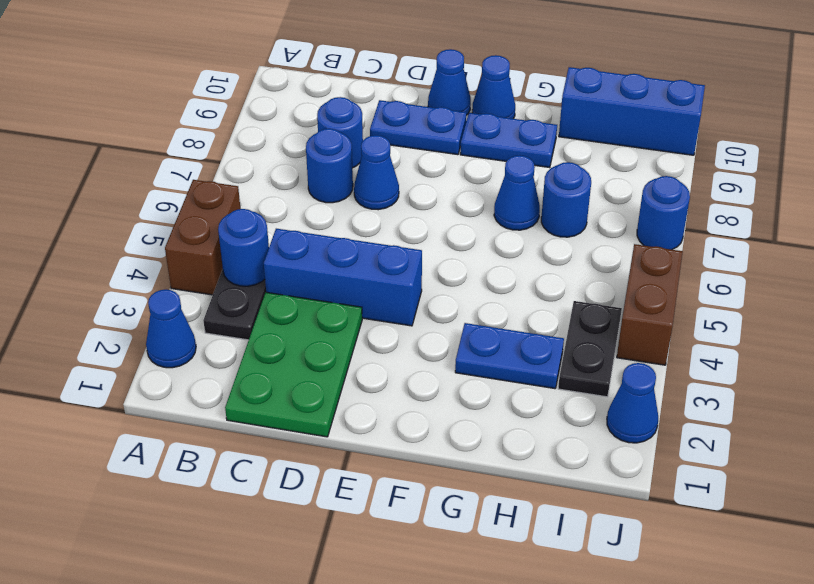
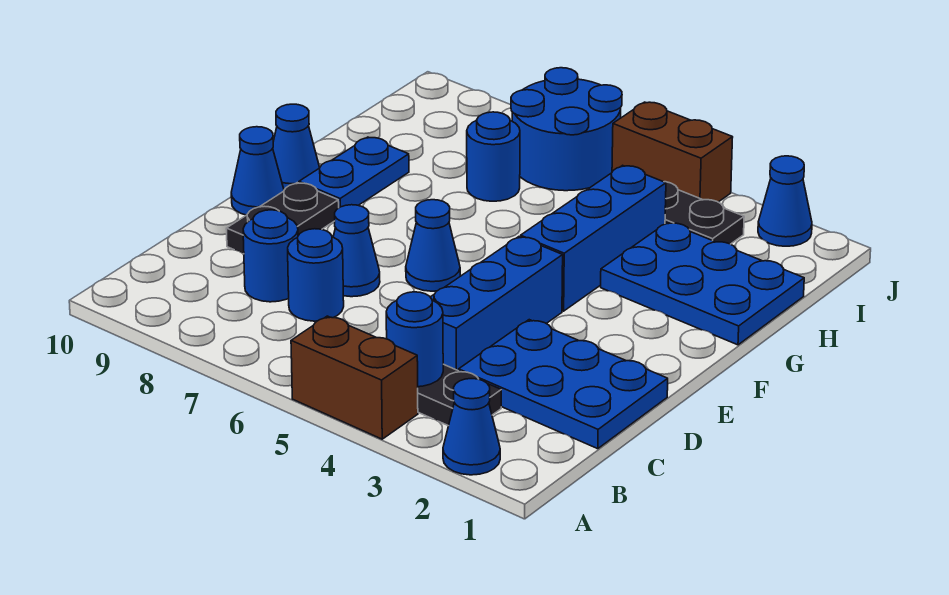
green 2x3 plate [225,292,362,437] -> blue 2x3 plate [459,320,668,449]
blue 1x2 plate [370,100,467,155] -> black 1x2 plate [226,183,339,254]
blue 1x2 plate [455,323,564,389] -> blue 2x3 plate [601,222,804,345]
blue 1x1 cone [494,155,540,230] -> blue 1x1 cone moved to [406,200,460,291]
blue 1x3 brick [559,67,705,155] -> blue 1x3 brick moved to [521,165,666,311]
blue 1x1 round brick [637,176,690,250] -> blue 2x2 round brick [511,68,622,191]

